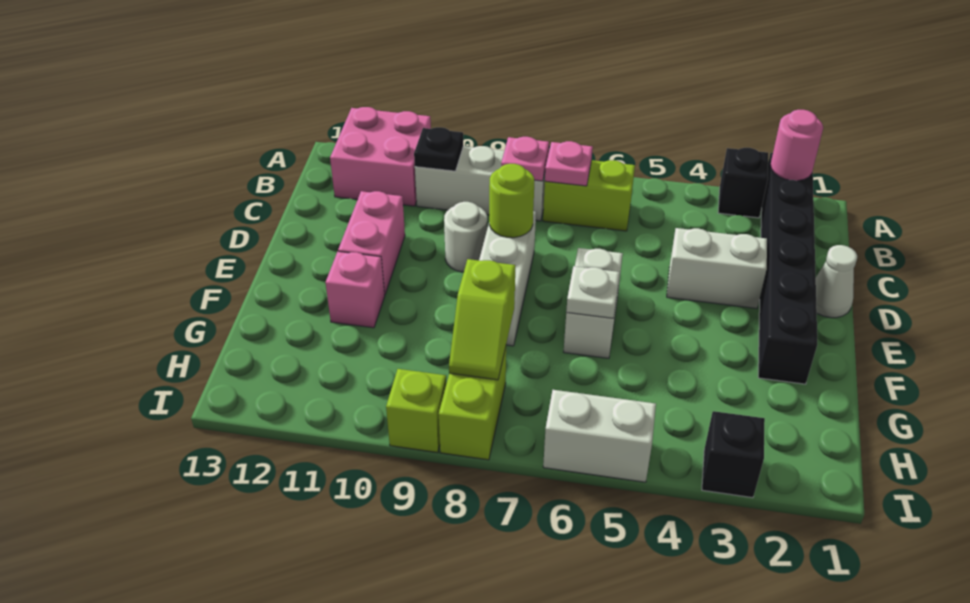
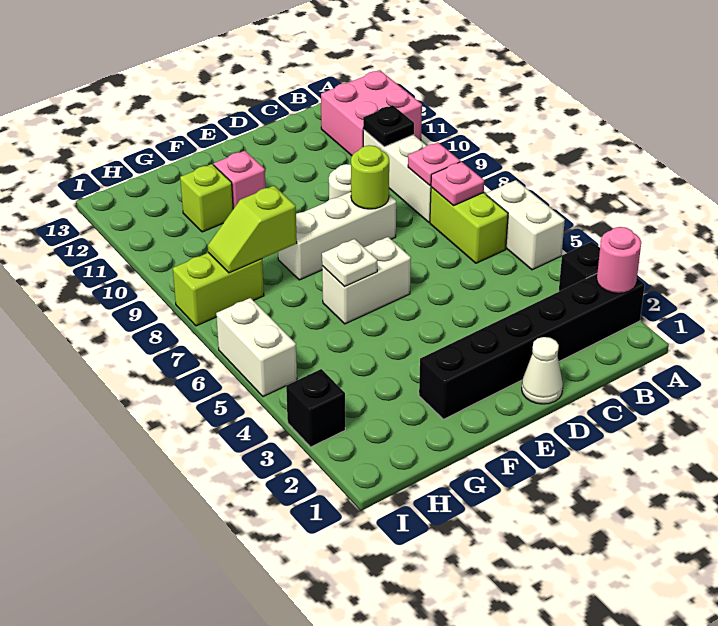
white 1x2 brick [667,228,767,308] -> white 1x2 brick moved to [486,180,565,270]
pink 1x2 brick [338,191,405,294] -> none
lime 1x1 brick [386,369,447,453] -> lime 1x1 brick moved to [180,164,233,232]

